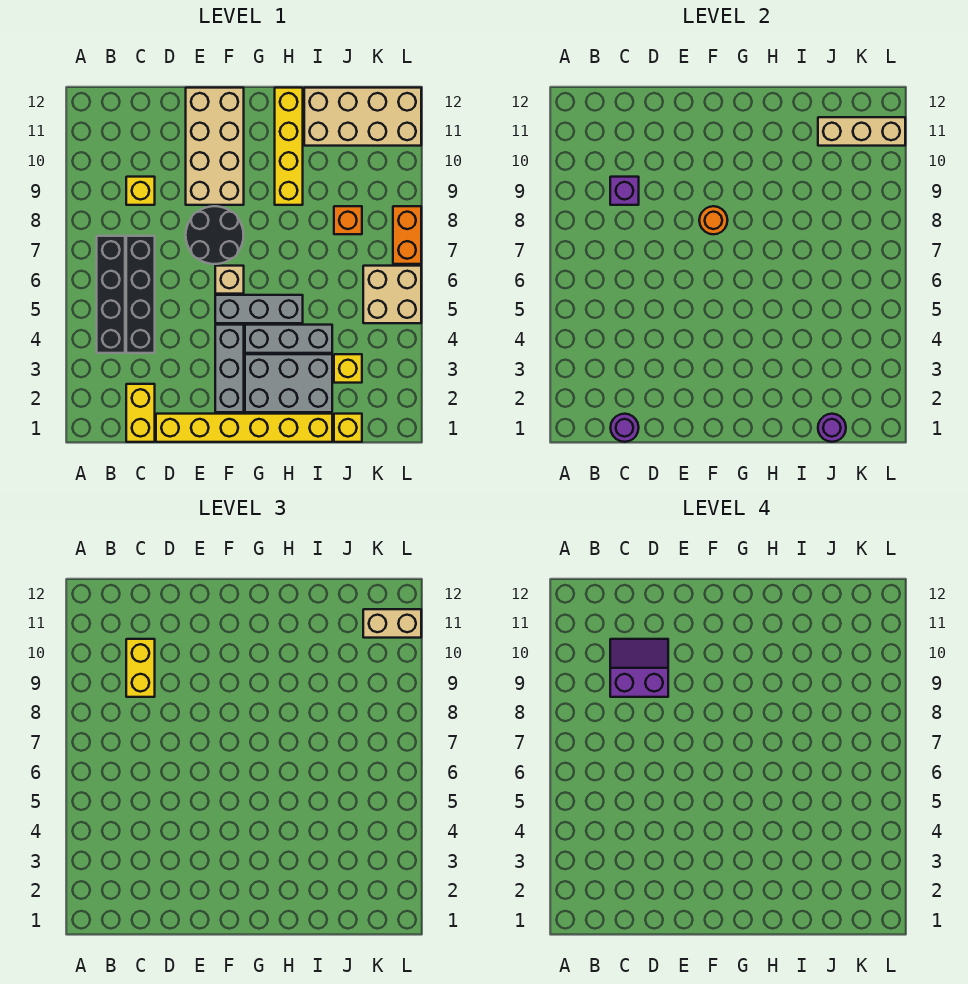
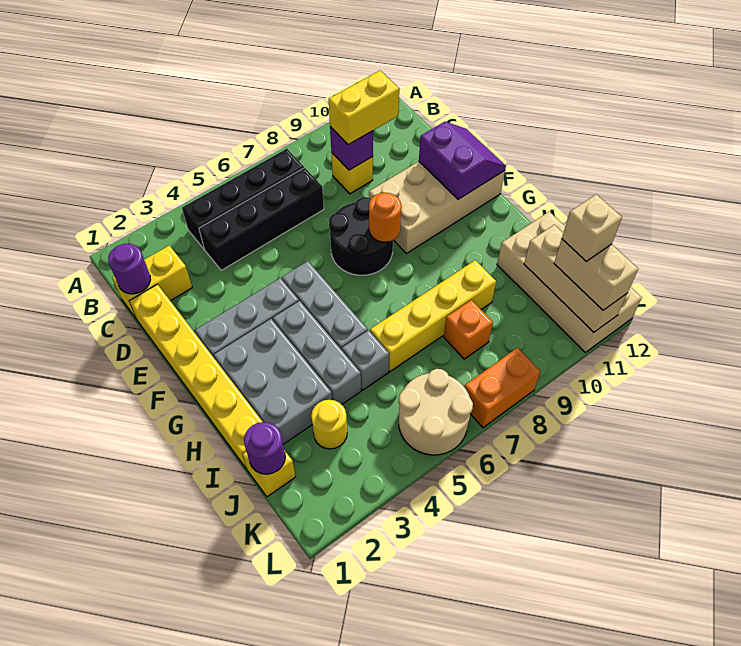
purple 2x2 slope [610,639,668,697] -> purple 2x2 slope moved to [419,122,506,199]
tan 1x1 brick [215,266,244,294] -> tan 1x1 brick moved to [562,194,622,261]
yellow 1x4 brick [275,88,303,205] -> yellow 1x4 brick moved to [370,260,496,372]
none -> grey 1x1 brick [342,330,389,390]
yellow 1x1 brick [334,354,362,383] -> yellow 1x1 round brick [311,400,347,449]
tan 2x2 brick [363,266,421,323] -> tan 2x2 round brick [399,369,473,455]

